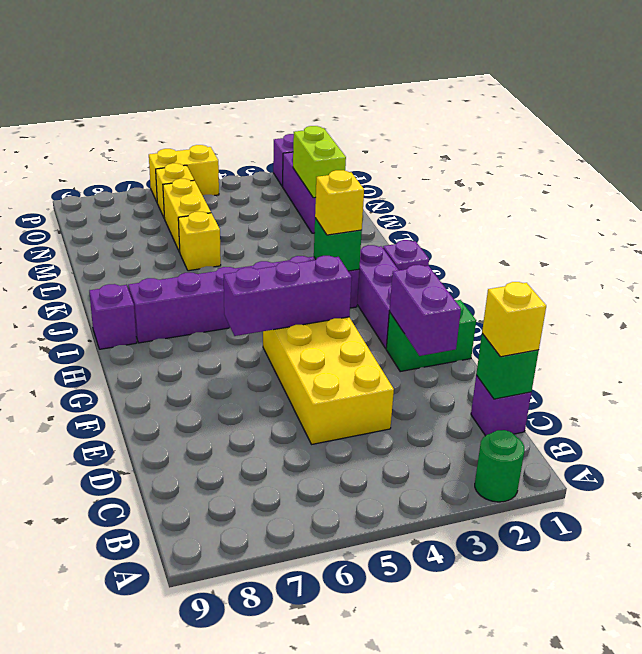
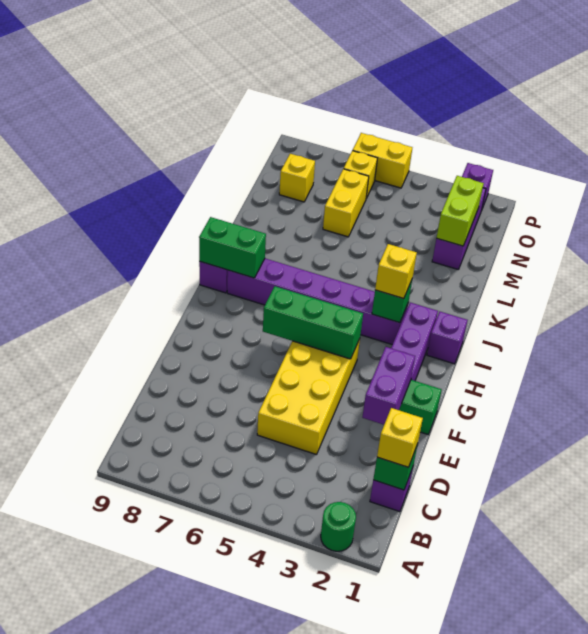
purple 1x3 brick [224,256,352,336] -> green 1x3 brick [263,286,363,359]
none -> green 1x2 brick [199,217,266,278]
yellow 1x1 brick [178,212,221,271] -> yellow 1x1 brick moved to [279,154,315,202]

